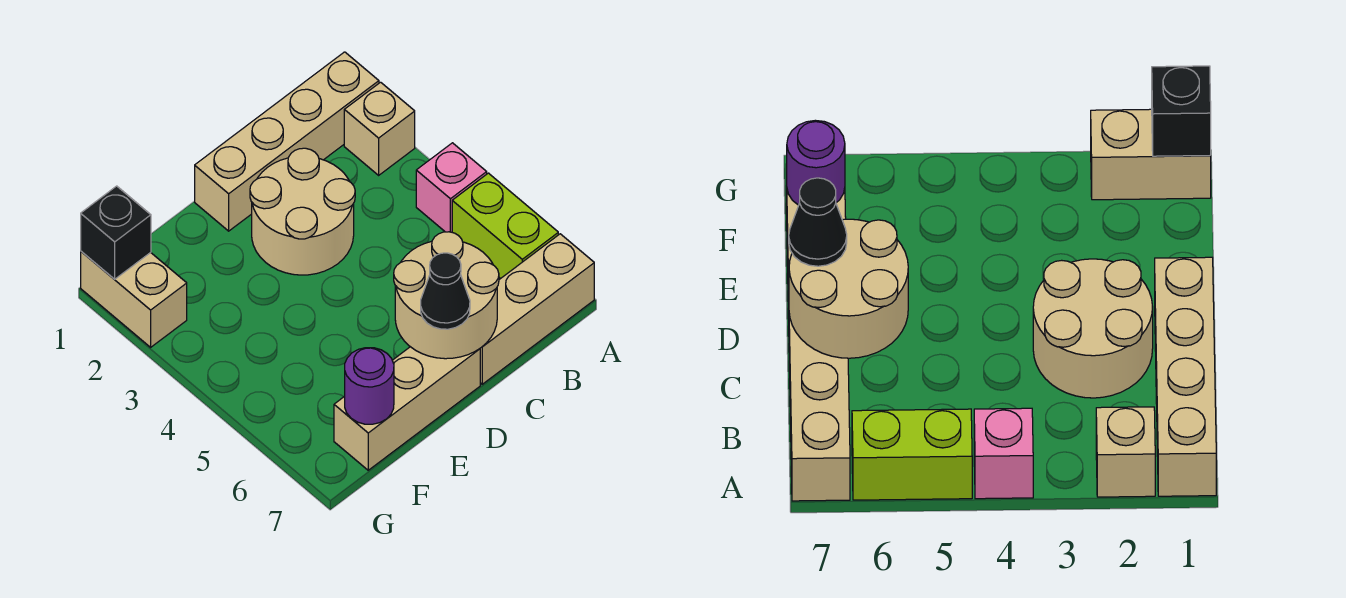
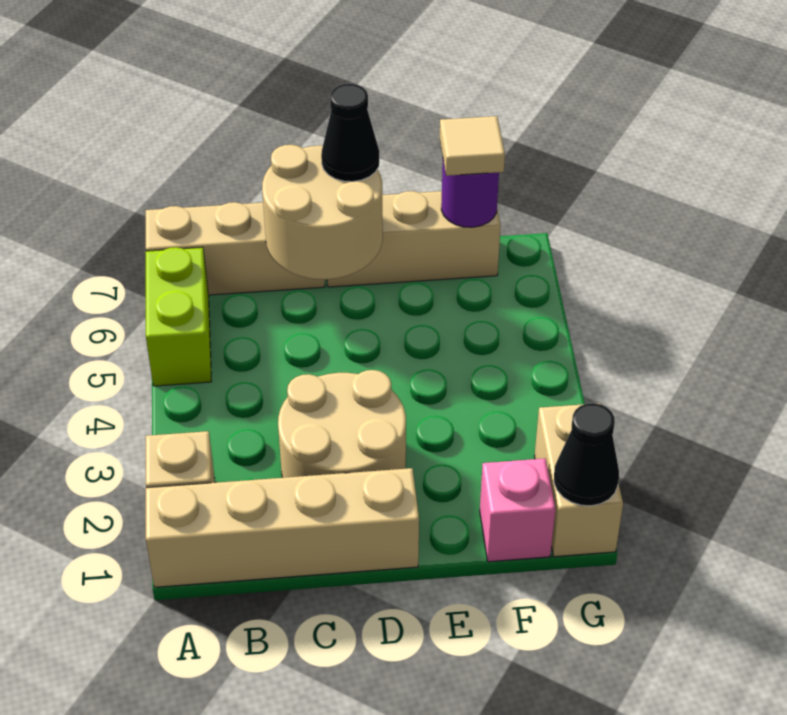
pink 1x1 brick [416,143,487,232] -> pink 1x1 brick moved to [480,458,556,562]
none -> tan 1x1 tile [440,116,505,176]
black 1x1 brick [81,186,151,279] -> black 1x1 cone [554,403,619,506]

